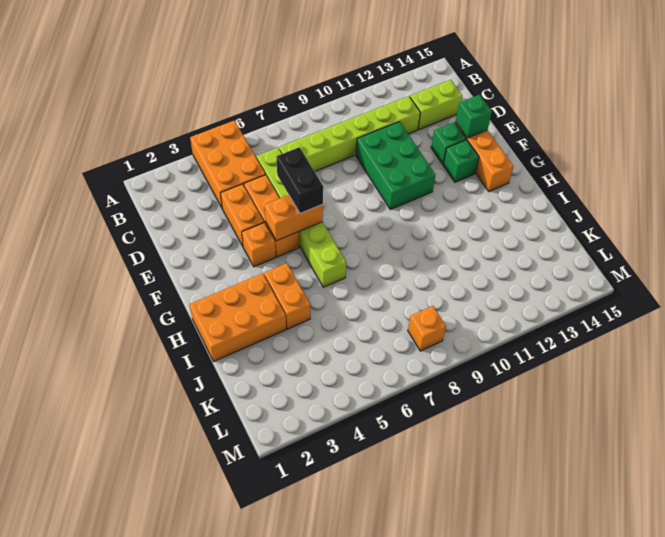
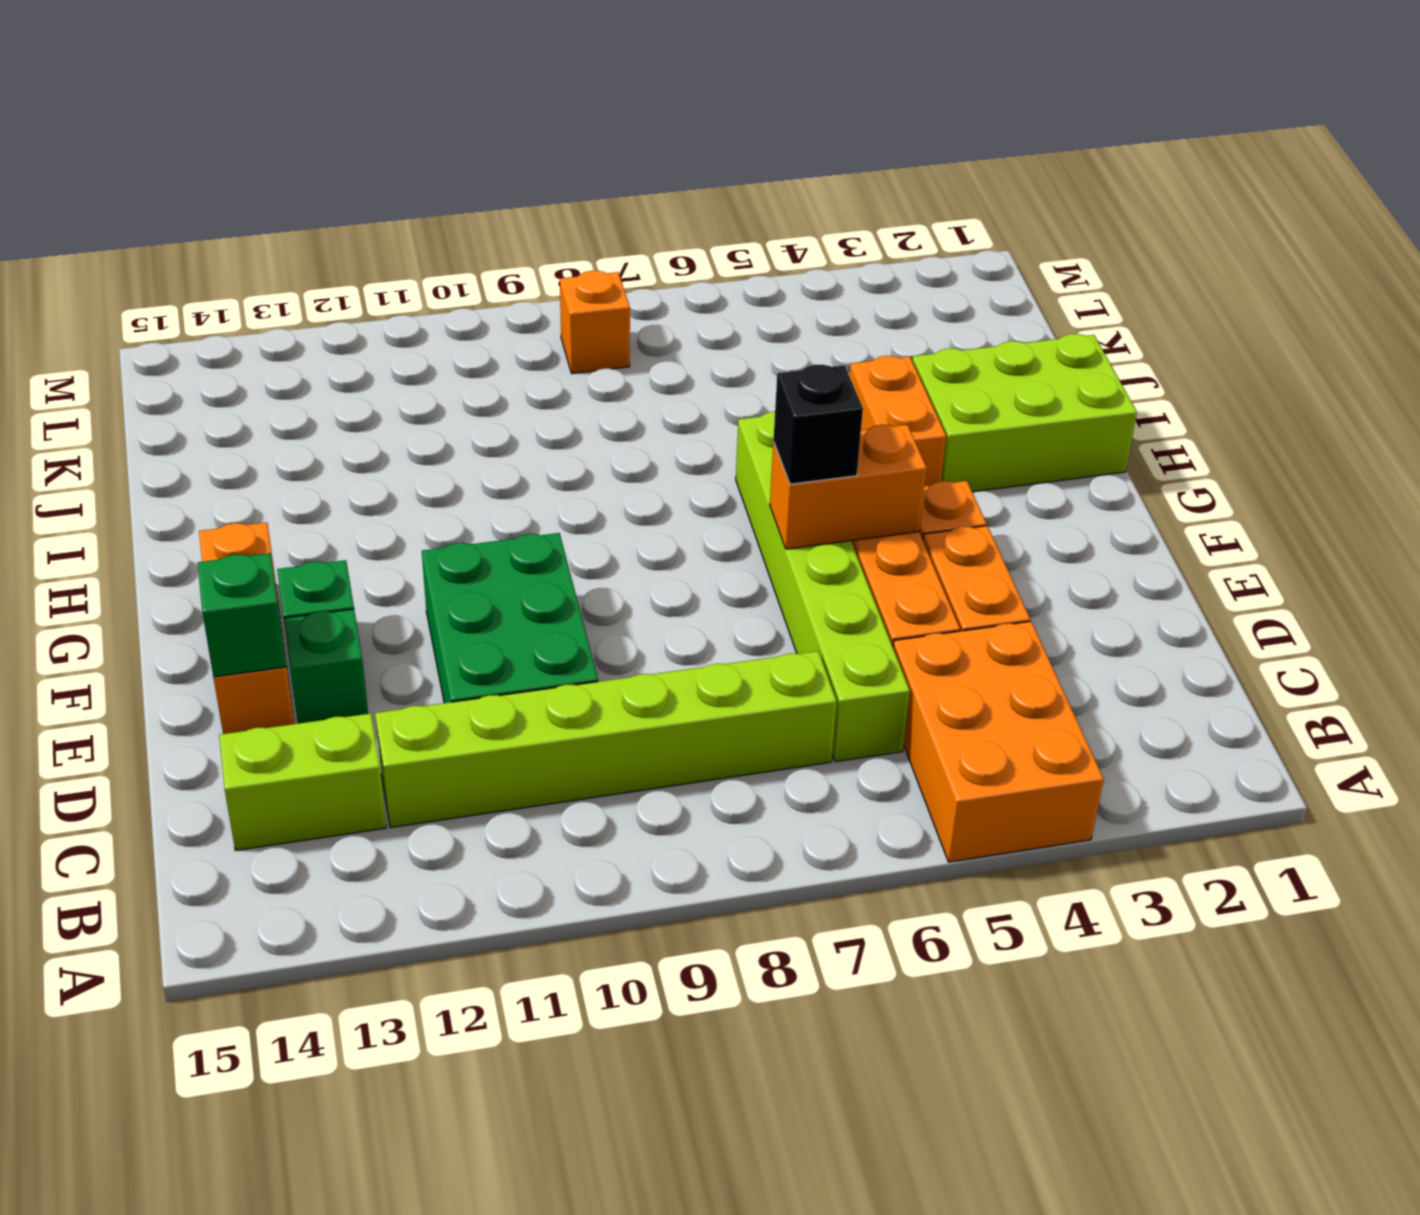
black 1x2 brick [276,147,323,213] -> black 1x1 brick [773,365,863,484]
orange 2x3 brick [190,273,286,361] -> lime 2x3 brick [912,334,1137,492]

